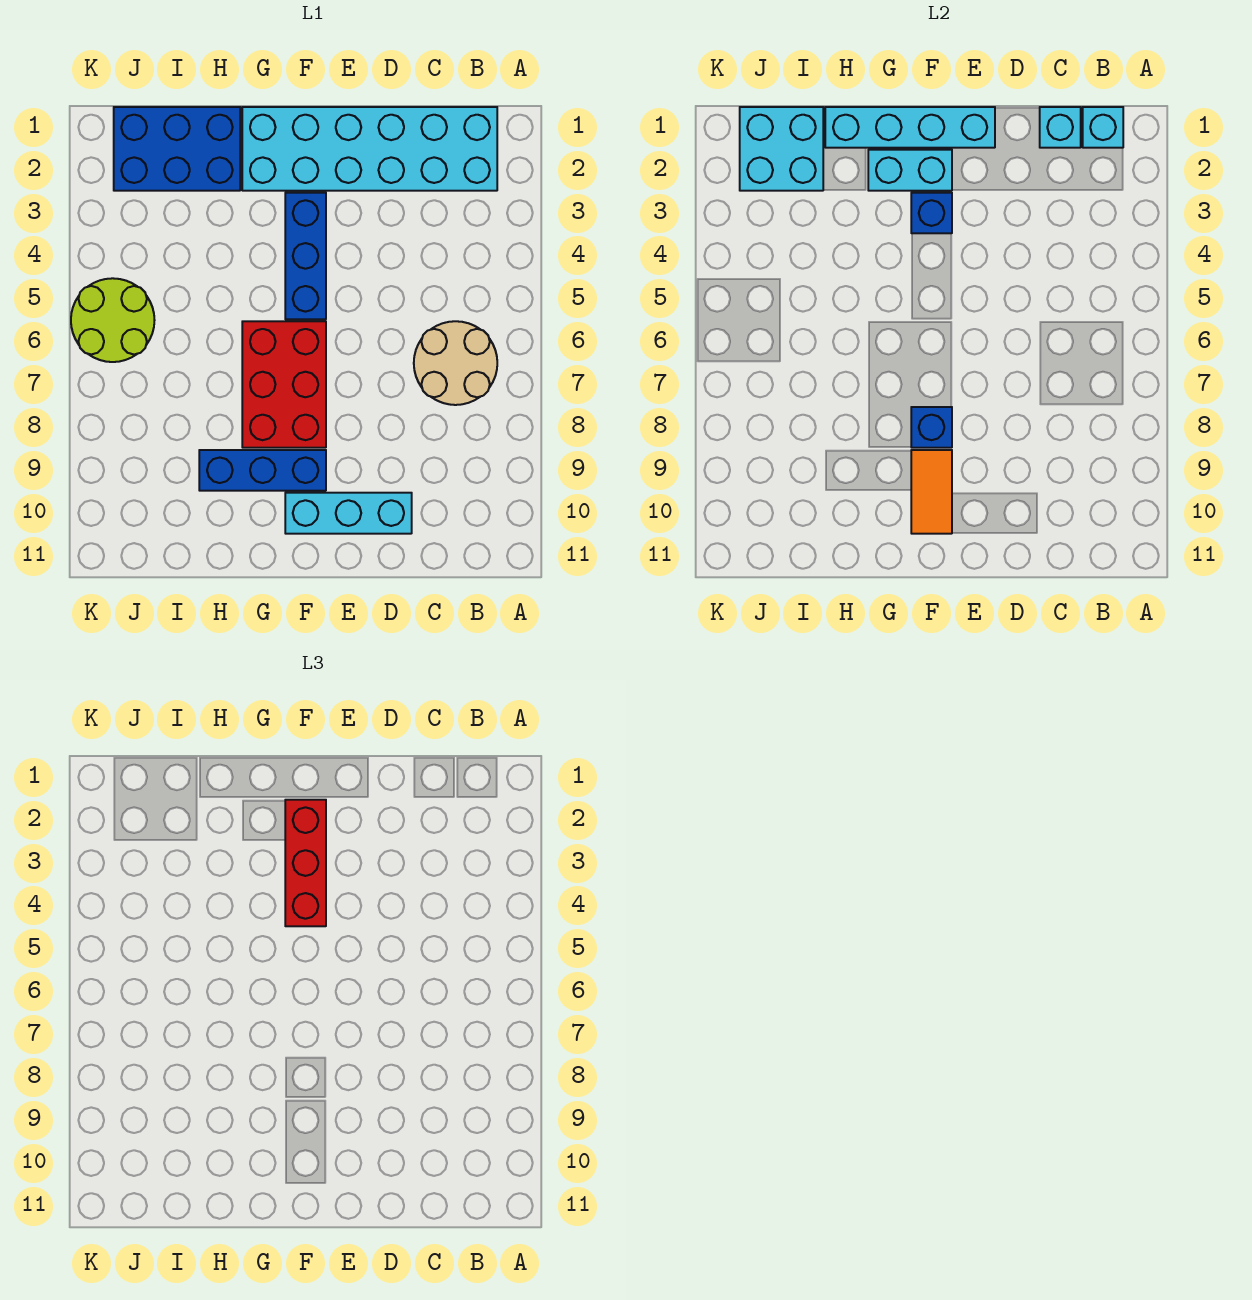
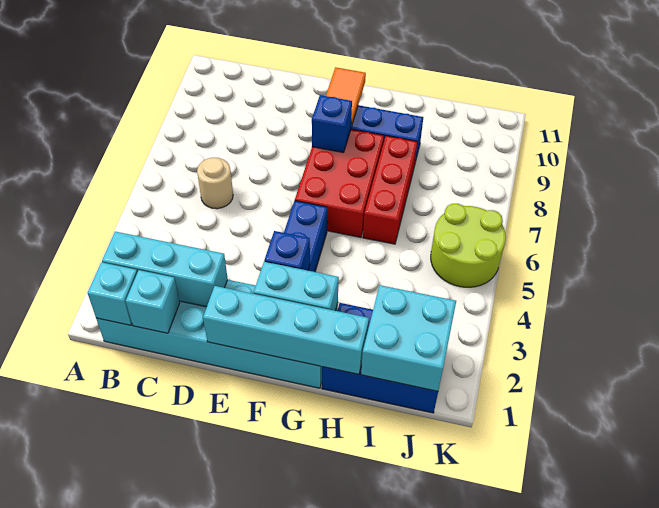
tan 2x2 round brick [414,321,497,405] -> tan 1x1 round brick [197,158,233,209]
cyan 1x3 brick [285,493,412,534] -> cyan 1x3 brick moved to [102,232,228,307]
red 1x3 brick [285,800,326,926] -> red 1x3 brick moved to [363,136,417,244]

